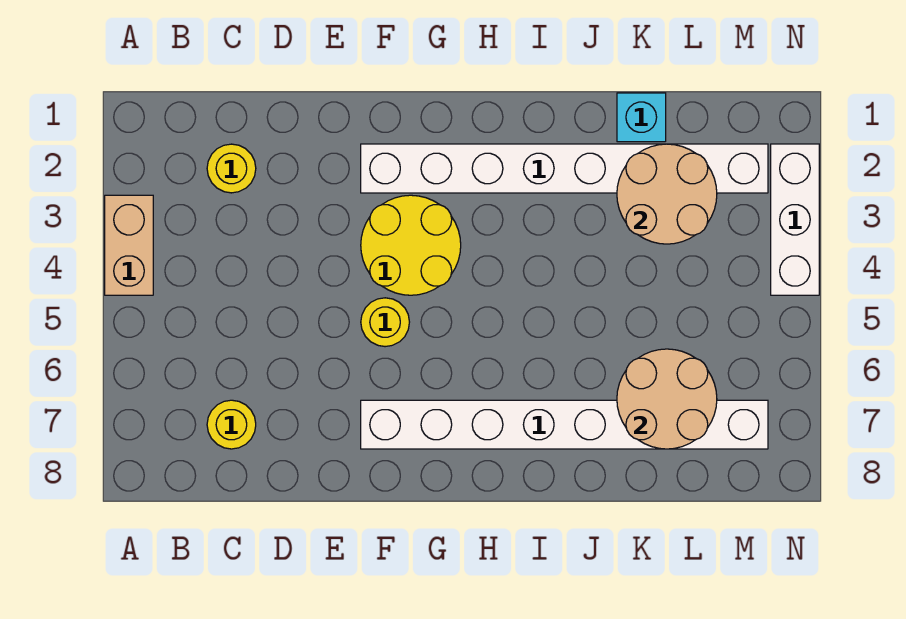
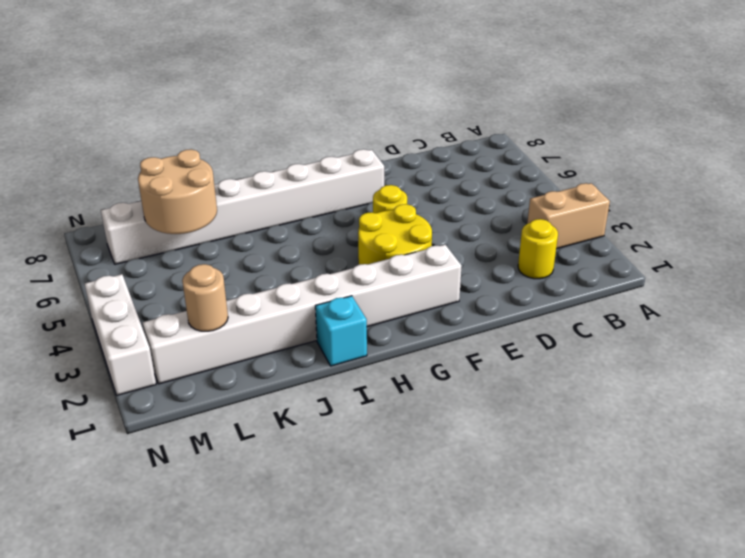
tan 1x2 brick [105,195,153,295] -> tan 1x2 brick turned to [527,183,610,249]
yellow 1x1 round brick [207,400,256,449] -> none
cyan 1x1 brick [617,93,666,142] -> cyan 1x1 brick moved to [315,296,367,366]
tan 2x2 round brick [617,144,717,244] -> tan 1x1 round brick [182,264,228,331]

